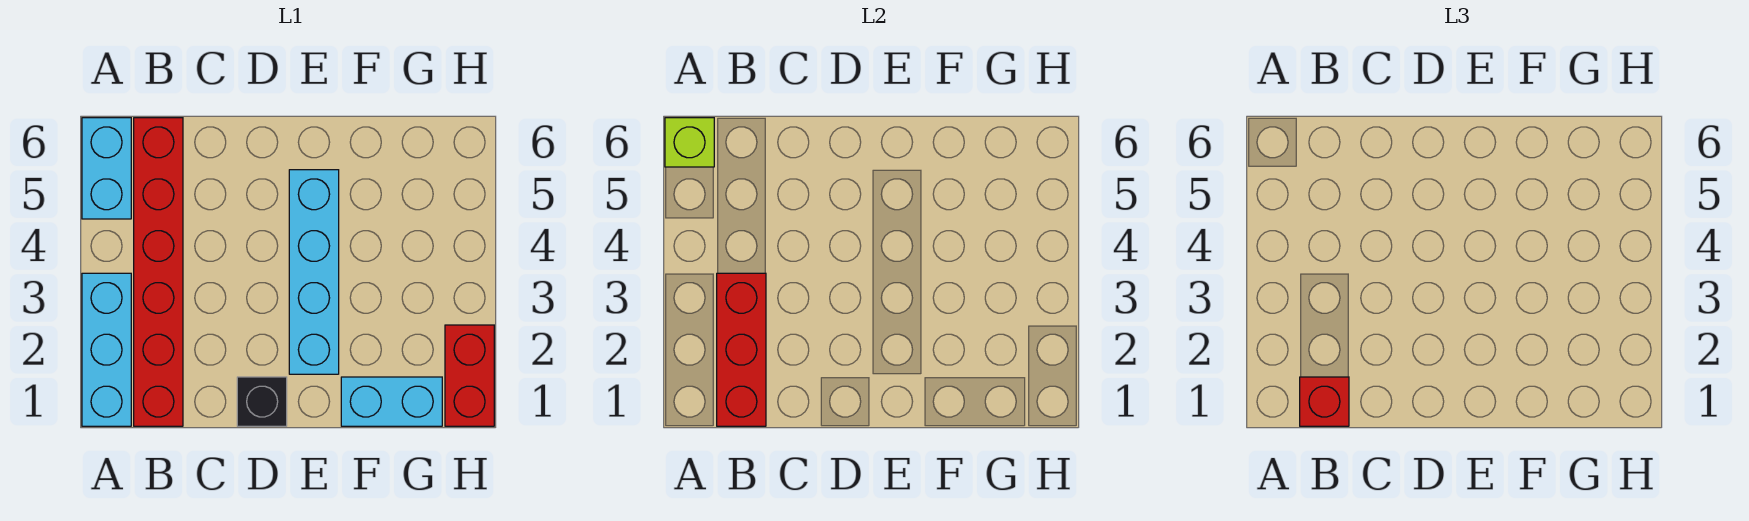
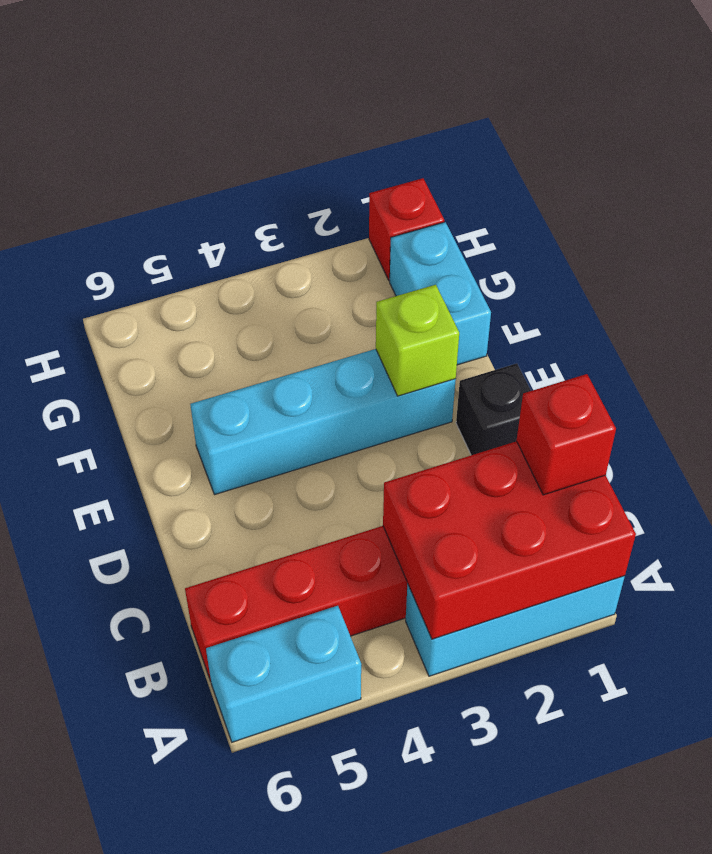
lime 1x1 brick [665,118,714,167] -> lime 1x1 brick moved to [376,285,459,396]
red 1x3 brick [717,273,766,426] -> red 2x3 brick [383,441,636,639]
red 1x2 brick [445,325,494,426] -> red 1x1 brick [369,178,444,280]

